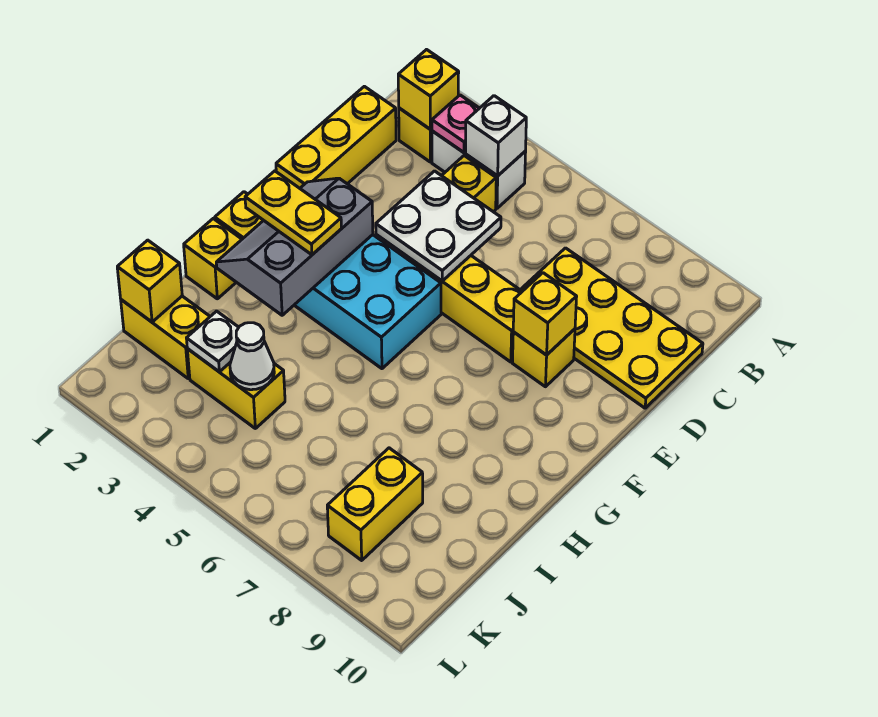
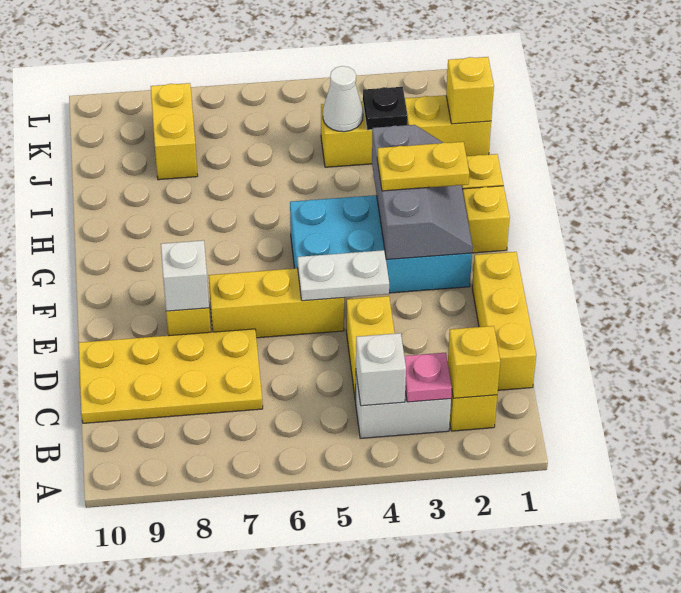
white 2x2 plate [376,171,501,281] -> white 1x2 plate [297,250,389,301]
yellow 1x1 brick [513,273,577,355] -> white 1x1 brick [161,240,209,311]
white 1x1 plate [186,311,239,372] -> black 1x1 plate [363,87,408,130]

